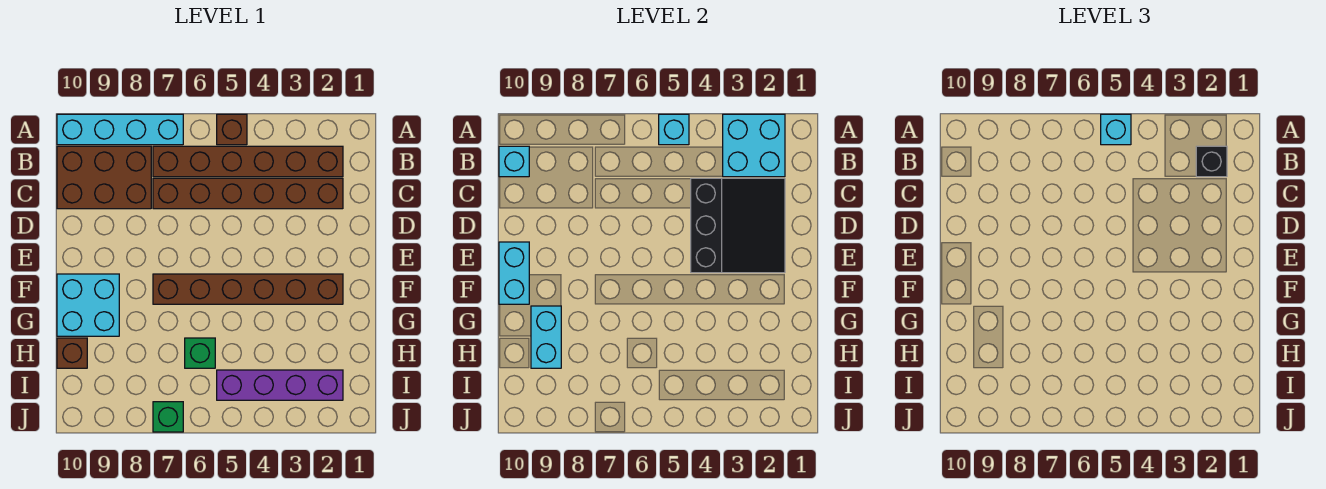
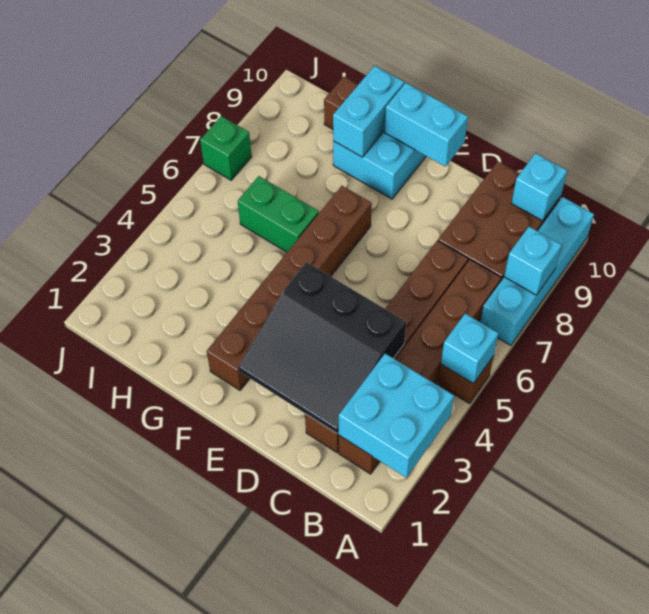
cyan 1x1 brick [1101,114,1131,145] -> cyan 1x1 brick moved to [504,227,562,295]
black 1x1 brick [1196,146,1227,177] -> none
cyan 1x2 brick [531,306,561,368] -> cyan 1x2 brick turned to [333,66,404,157]
green 1x1 brick [185,338,215,368] -> green 1x2 brick [238,176,319,252]
purple 1x4 brick [217,370,343,400] -> none

